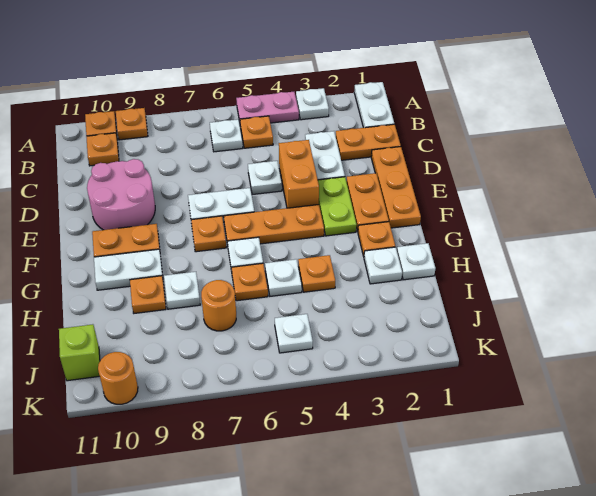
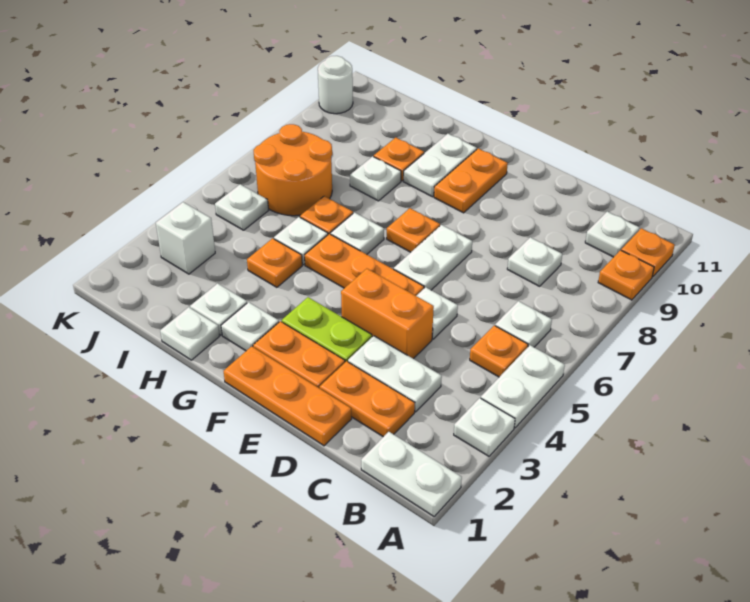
pink 1x2 plate [236,92,299,123] -> white 1x2 plate [481,345,565,428]
orange 1x1 plate [86,133,119,166] -> white 1x1 plate [585,212,640,257]
orange 1x2 plate [336,124,401,160] -> orange 1x2 plate turned to [320,361,415,437]
none -> white 1x1 plate [507,237,562,286]
pink 2x2 round brick [87,159,155,230] -> none
orange 1x3 plate [224,205,324,244] -> orange 1x3 plate turned to [305,234,424,296]
orange 1x1 plate [358,222,395,256] -> white 1x1 plate [221,302,279,351]
orange 1x1 round brick [201,280,236,331] -> orange 2x2 round brick [253,124,332,216]
none -> white 1x1 brick [156,202,215,274]
lime 1x1 brick [59,324,100,381] -> none
orange 1x1 round brick [98,352,138,404] -> white 1x1 round brick [318,56,353,114]

